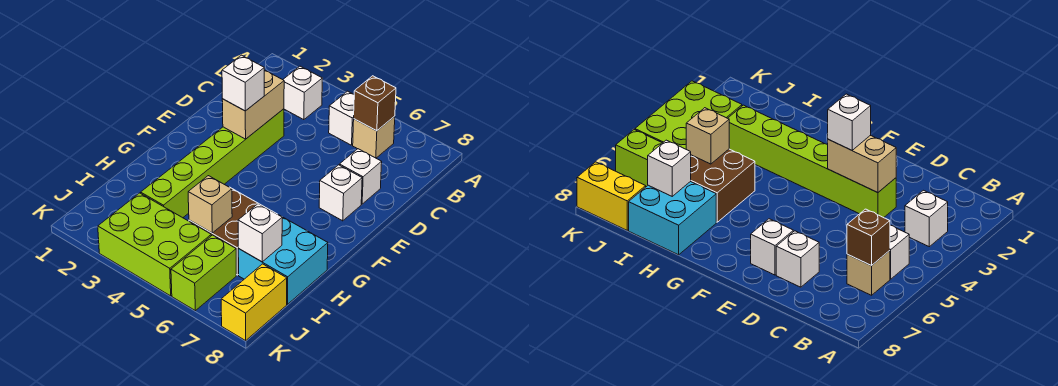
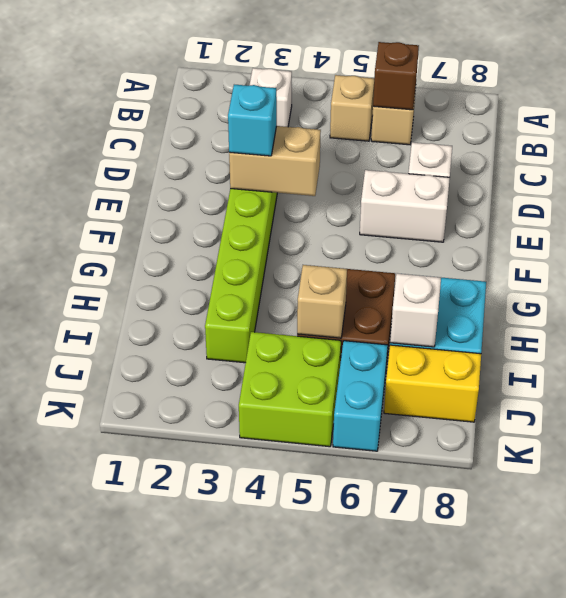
white 1x1 brick [329,91,354,145] -> tan 1x1 brick [330,75,374,141]
tan 1x2 brick [222,70,284,139] -> tan 1x2 brick turned to [229,126,321,196]
white 1x1 brick [222,55,264,111] -> cyan 1x1 brick [228,85,277,156]
white 1x1 brick [319,165,362,221] -> white 1x2 brick [360,170,450,242]
lime 2x3 brick [98,193,211,296] -> lime 2x2 brick [239,332,341,447]
lime 1x2 brick [171,235,236,311] -> cyan 1x2 brick [333,341,388,451]
yellow 1x2 brick [221,264,287,341] -> yellow 1x2 brick turned to [384,345,481,422]

